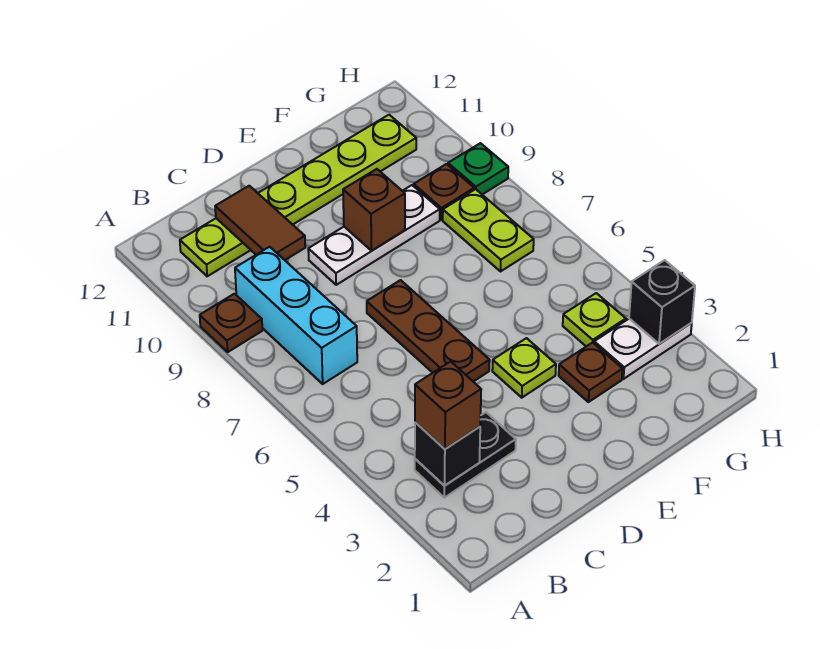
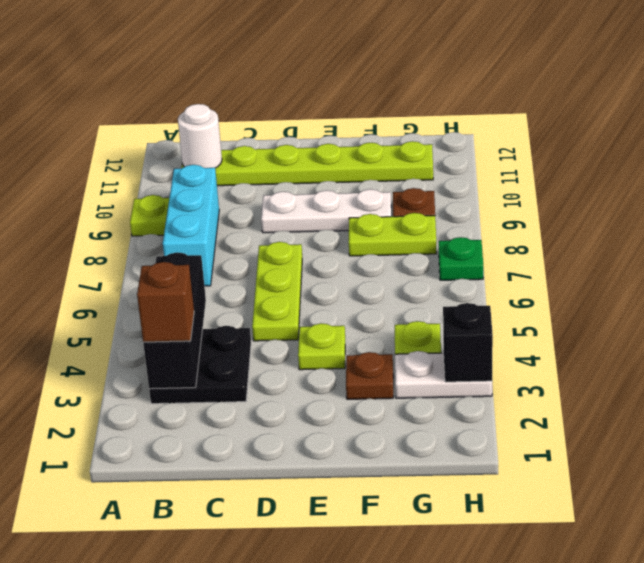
brown 1x1 plate [200,294,262,352] -> lime 1x1 plate [130,195,169,236]
black 1x2 plate [415,412,516,498] -> black 2x2 plate [149,326,251,404]
black 1x1 brick [415,422,480,486] -> black 1x3 brick [143,252,206,389]
none -> white 1x1 round brick [178,104,222,168]
brown 1x2 tile [215,186,305,260] -> none
brown 1x3 plate [367,280,490,382] -> lime 1x3 plate [252,242,302,341]
brown 1x1 brick [343,169,405,251] -> none
lime 1x2 plate [443,189,534,271] -> lime 1x2 plate turned to [349,213,437,256]
green 1x1 plate [448,143,508,194] -> green 1x1 plate moved to [439,237,483,280]

